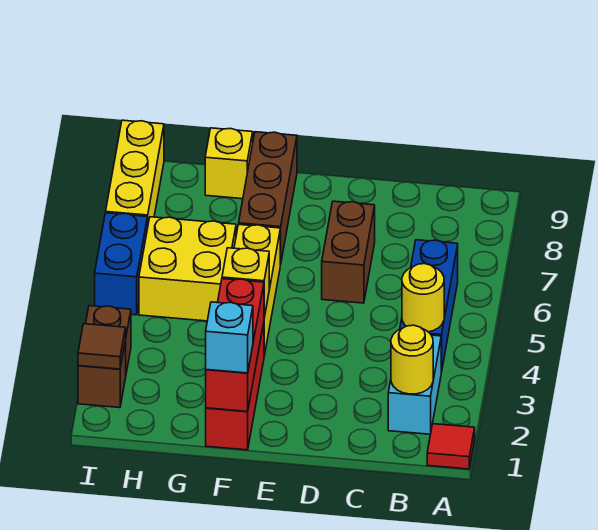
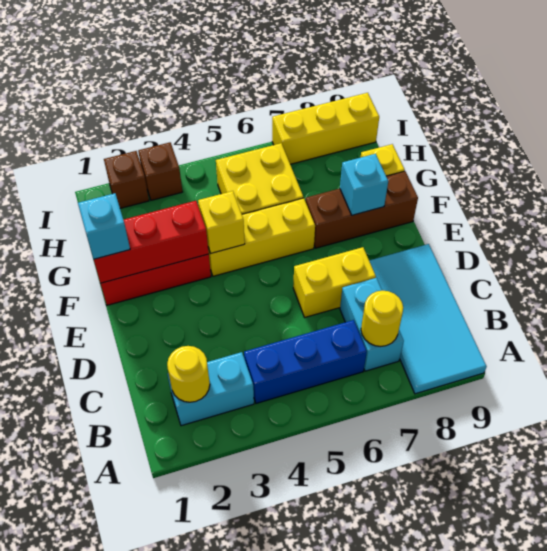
red 1x1 tile [427,424,475,469] -> none
none -> cyan 2x4 tile [369,244,487,394]
yellow 1x1 round brick [402,264,444,332] -> yellow 1x1 round brick moved to [361,291,403,346]
none -> cyan 1x2 brick [340,278,404,371]
brown 1x2 brick [322,201,375,303] -> yellow 1x2 brick [293,247,376,317]
none -> cyan 1x1 brick [340,154,388,215]
brown 1x1 tile [78,324,126,369] -> none
blue 1x2 brick [95,213,148,315] -> none

